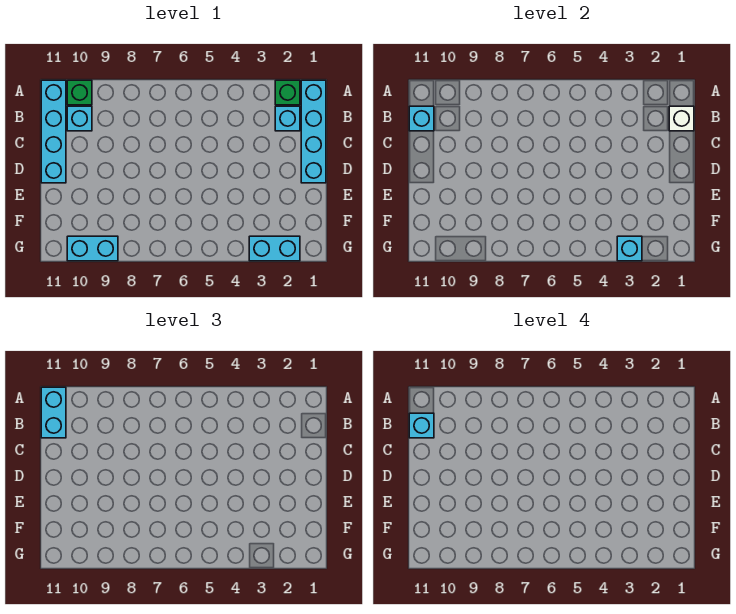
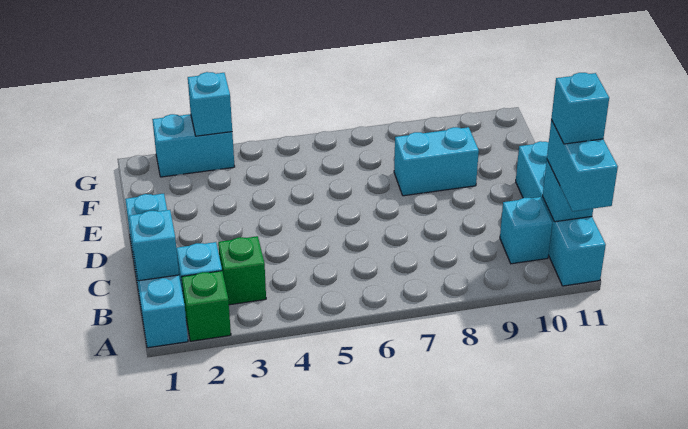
green 1x1 brick [67,80,92,105] -> green 1x1 brick moved to [218,236,266,305]
white 1x1 brick [669,106,694,131] -> cyan 1x1 brick [129,210,179,281]
cyan 1x2 brick [67,236,118,261] -> cyan 1x2 brick moved to [394,127,479,196]

